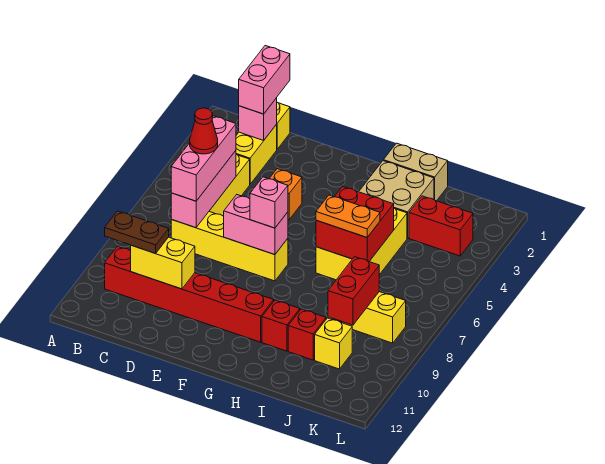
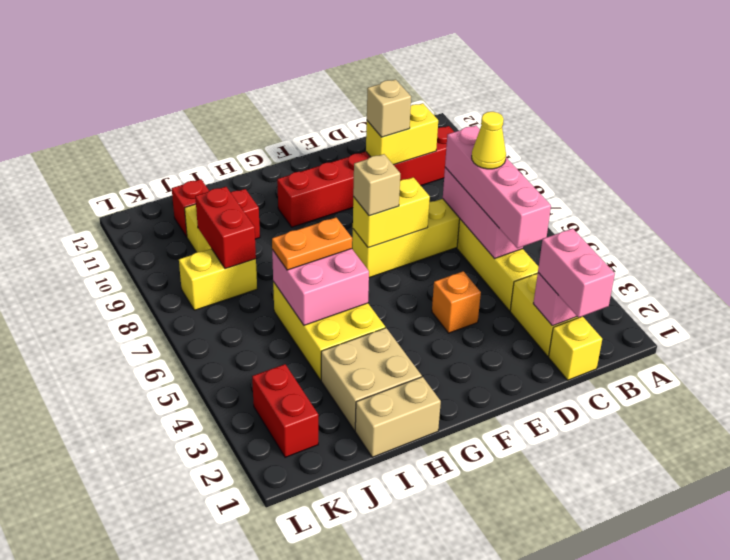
brown 1x2 plate [105,211,169,253] -> none
pink 1x3 brick [171,116,236,201] -> pink 1x4 brick [445,126,551,248]
red 1x1 cone [190,108,218,154] -> yellow 1x1 cone [472,112,506,169]
none -> tan 1x1 brick [367,79,411,137]
pink 1x2 brick [224,195,288,255] -> yellow 1x2 brick [353,177,430,248]
pink 1x1 brick [250,177,288,228] -> tan 1x1 brick [353,154,400,216]
red 2x2 brick [316,187,394,261] -> pink 2x2 brick [272,249,369,325]
red 1x1 brick [262,300,300,351] -> red 1x1 brick moved to [172,179,209,237]
red 1x2 brick [409,196,473,256] -> red 1x2 brick turned to [252,364,318,457]

